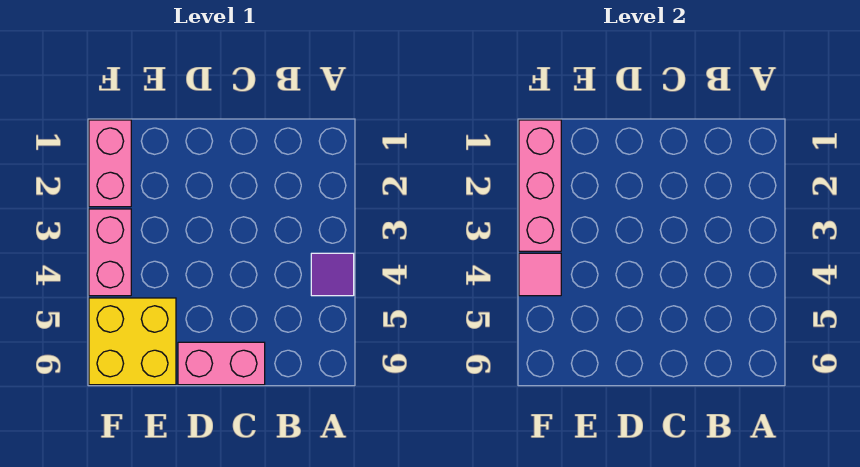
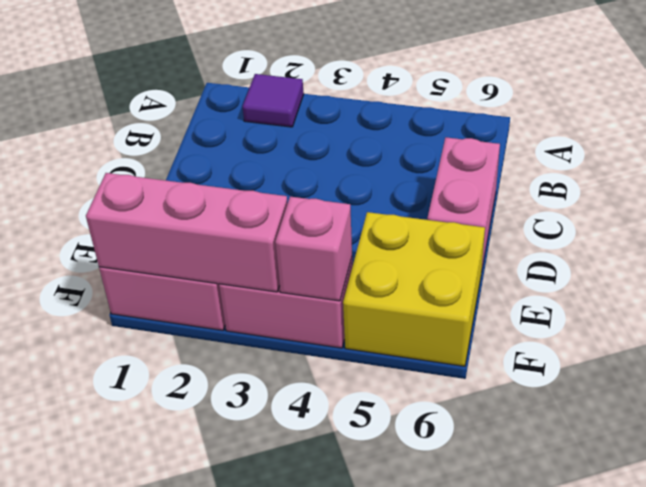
purple 1x1 tile [311,253,354,296] -> purple 1x1 tile moved to [243,74,304,127]
pink 1x1 tile [519,253,561,296] -> pink 1x1 brick [275,197,352,301]

